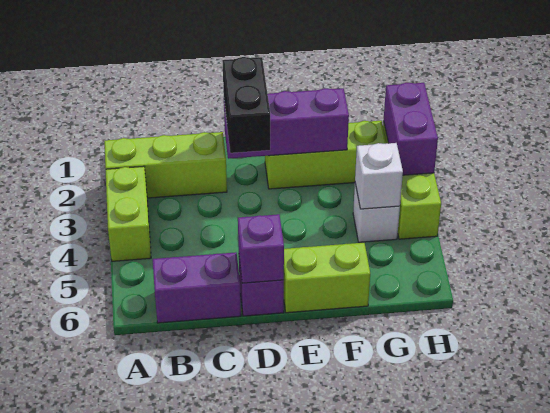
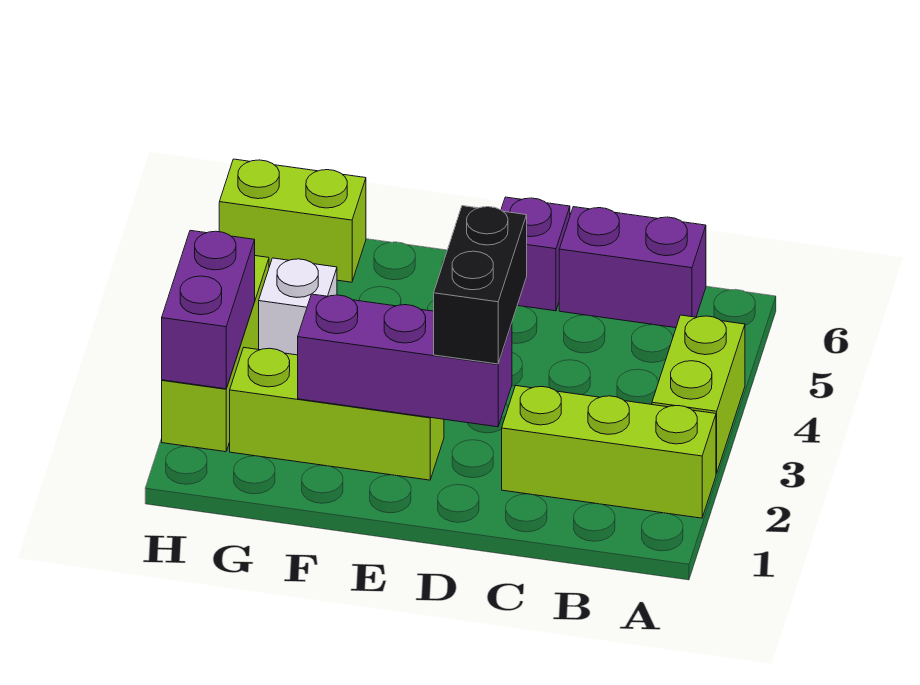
purple 1x1 brick [238,214,284,283] -> none
lime 1x2 brick [284,243,370,313] -> lime 1x2 brick moved to [219,159,366,282]
white 1x1 brick [355,143,403,209] -> none

